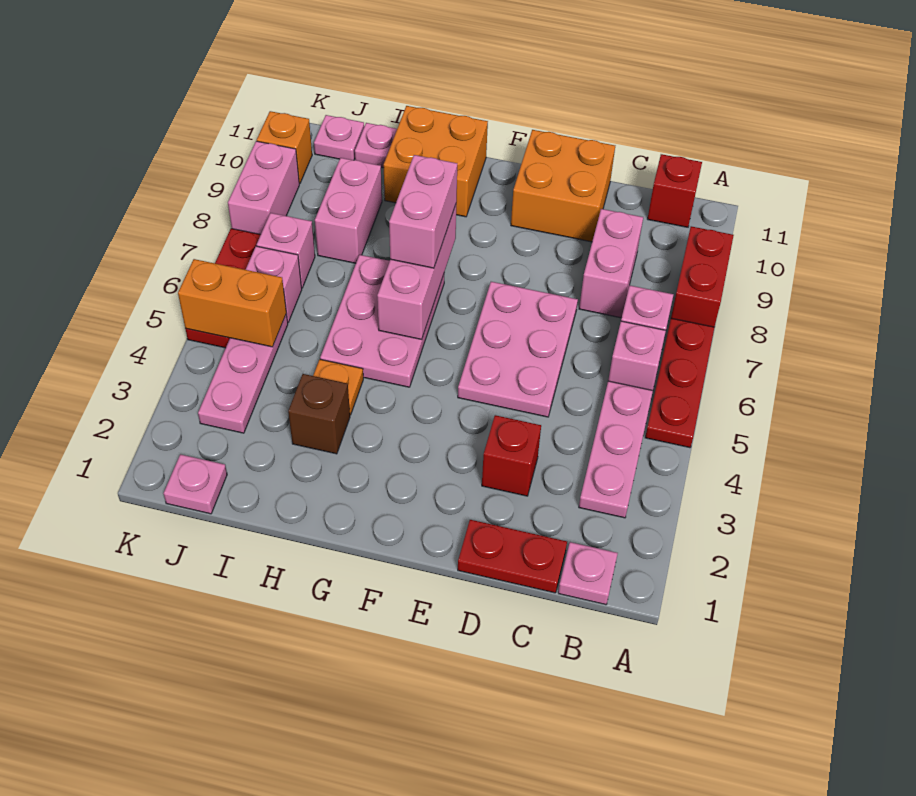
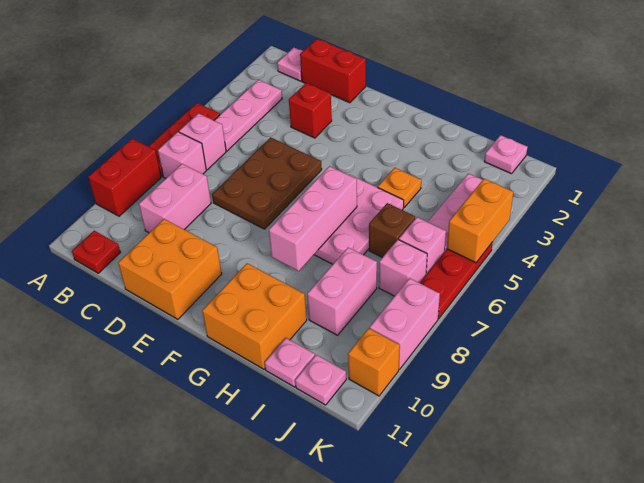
red 1x1 brick [648,154,702,227] -> red 1x1 plate [72,231,120,273]
red 1x2 plate [458,520,567,593] -> red 1x2 brick [300,39,366,103]
pink 2x3 plate [458,282,578,417] -> brown 2x3 plate [212,137,322,229]
pink 1x2 brick [389,155,457,268] -> none
brown 1x1 brick [288,374,350,454] -> brown 1x1 brick moved to [369,203,415,257]
orange 1x2 brick [178,259,286,347] -> orange 1x2 brick turned to [447,179,513,263]

